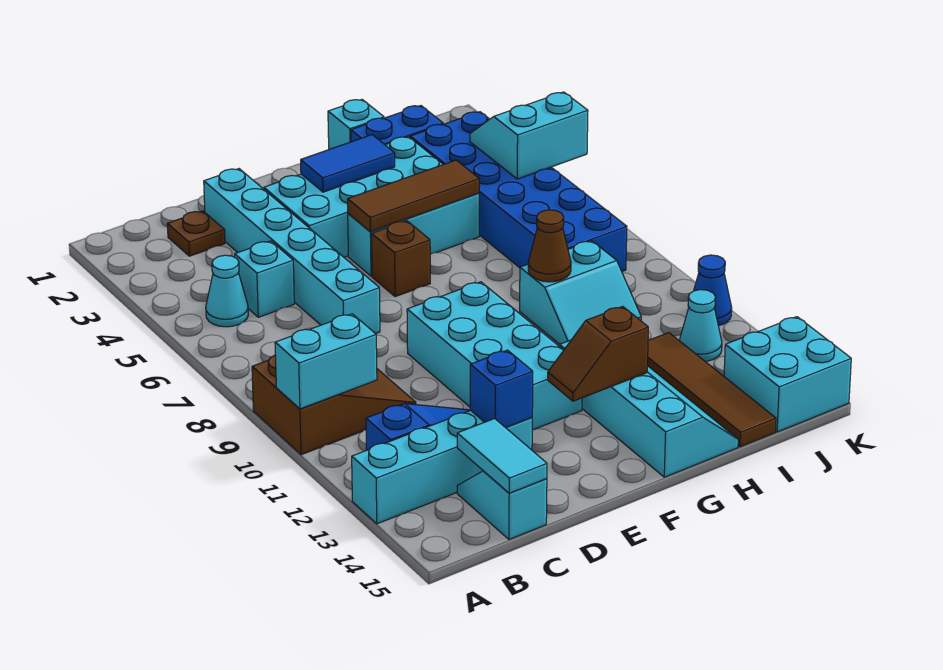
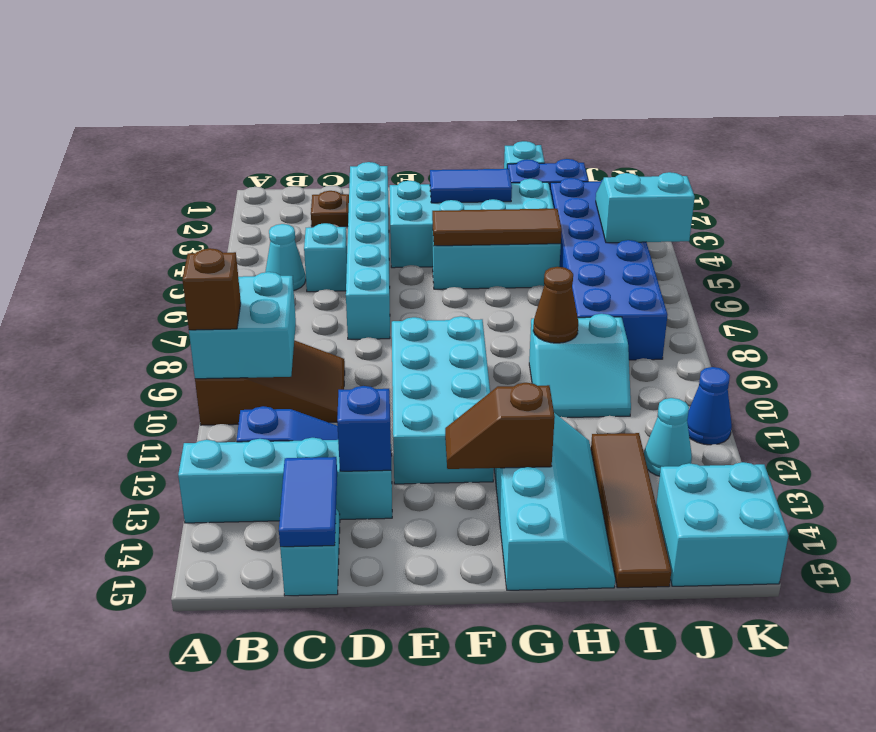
cyan 1x2 brick [275,314,377,409] -> cyan 2x2 brick [189,272,296,379]
cyan 1x2 tile [457,419,547,493] -> blue 1x2 tile [279,457,337,547]
brown 1x1 brick [372,221,430,297] -> brown 1x1 brick moved to [182,248,241,330]

